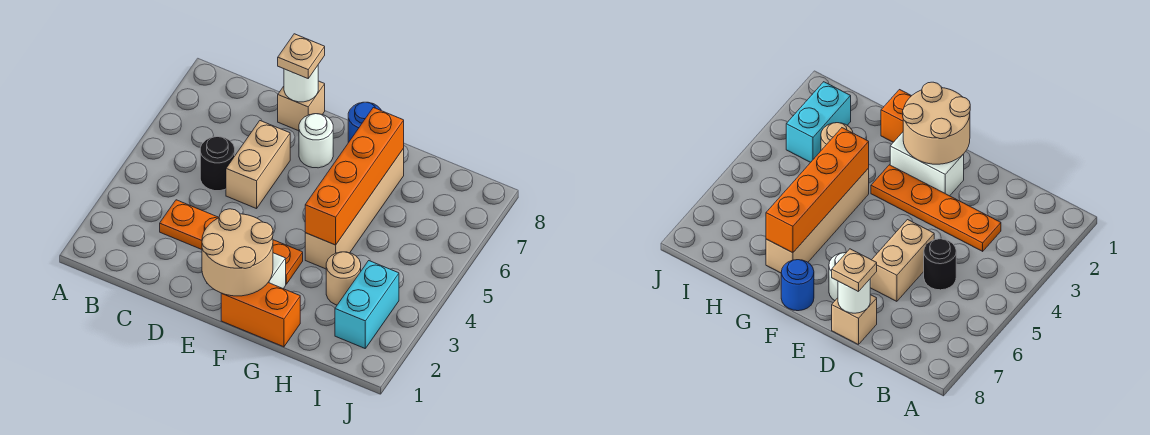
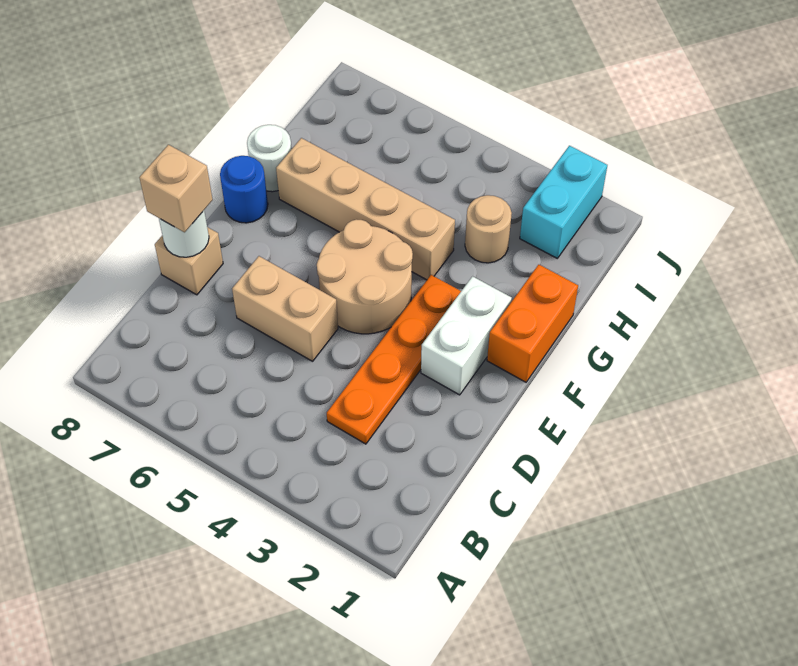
black 1x1 round brick [200,137,235,191] -> none
tan 1x1 plate [278,34,325,78] -> tan 1x1 brick [139,145,213,232]
tan 2x2 round brick [202,209,273,296] -> tan 2x2 round brick moved to [317,219,413,334]
white 1x1 round brick [299,114,333,168] -> white 1x1 round brick moved to [247,125,291,192]
orange 1x4 brick [305,107,404,245] -> none
cyan 1x2 brick [335,261,399,348] -> cyan 1x2 brick turned to [520,146,607,258]

